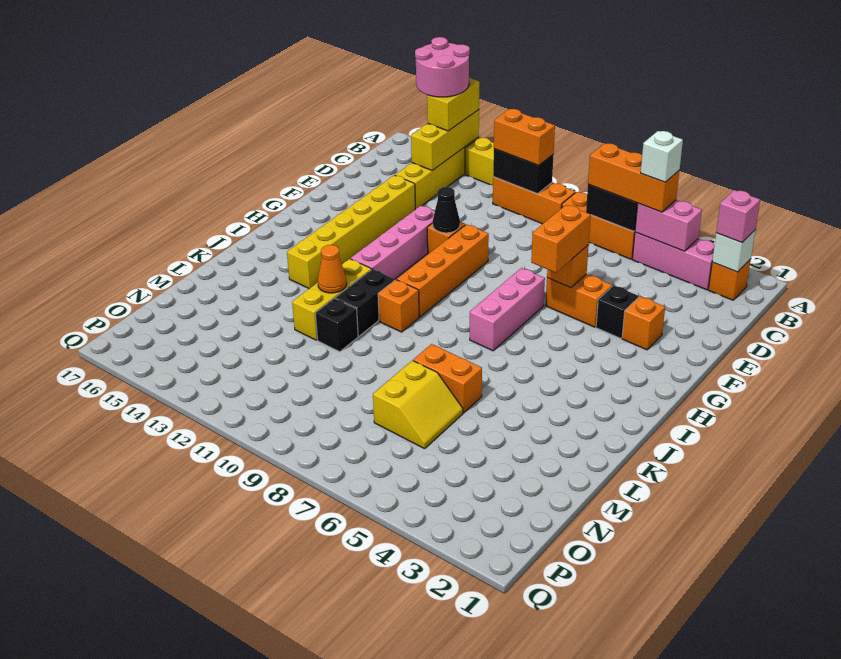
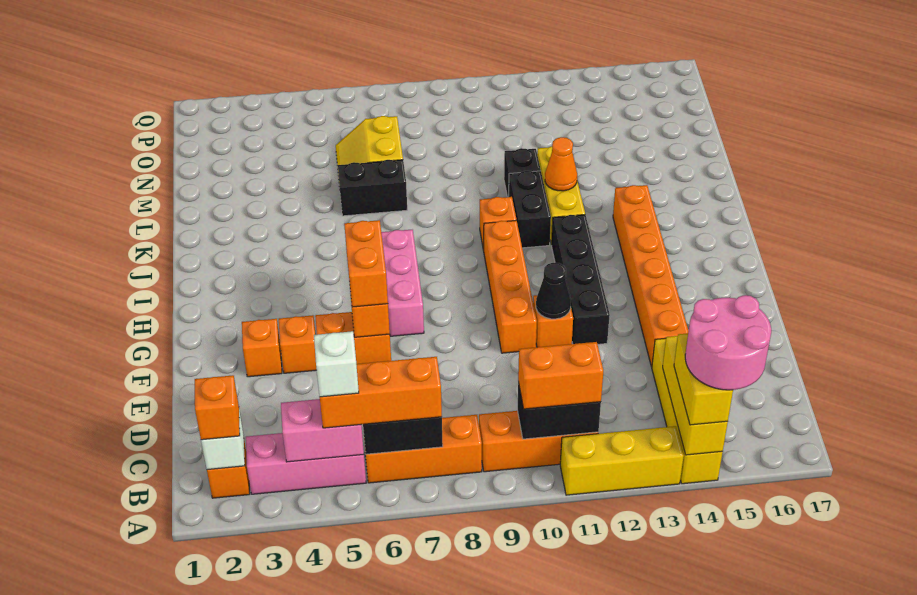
pink 1x1 brick [716,190,760,243] -> orange 1x1 brick [195,375,240,440]
yellow 1x6 brick [287,175,415,289] -> orange 1x6 brick [613,185,689,367]
black 1x1 brick [596,285,638,338] -> orange 1x1 brick [279,315,317,373]
pink 1x4 brick [351,206,435,279] -> black 1x4 brick [552,214,610,344]
orange 1x2 brick [413,344,482,413] -> black 1x2 brick [338,160,407,216]

